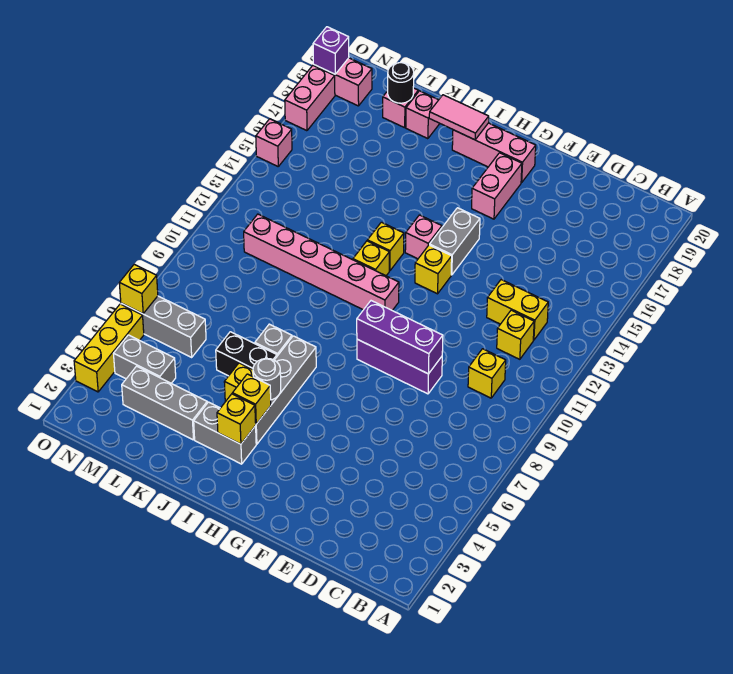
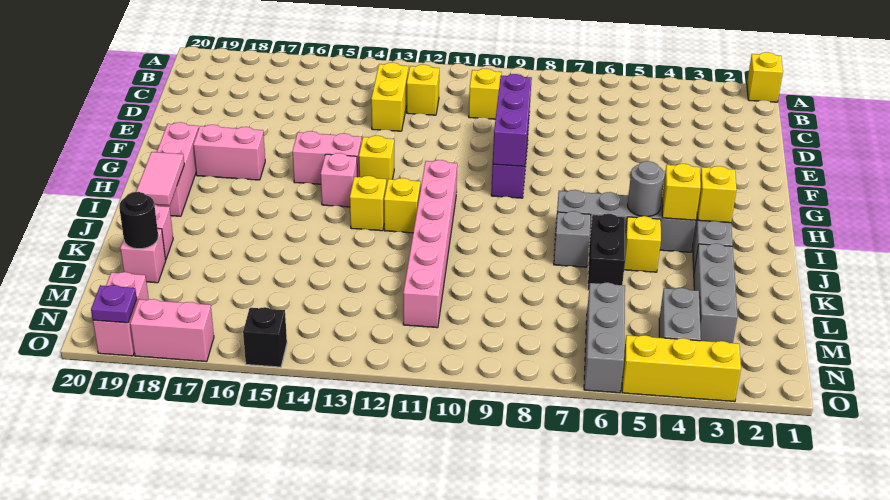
grey 1x2 brick [430,208,480,275] -> pink 1x2 brick [292,131,361,184]
yellow 1x1 brick [119,264,158,314] -> yellow 1x1 brick moved to [747,52,783,102]
pink 1x1 brick [256,119,292,166] -> black 1x1 brick [243,307,287,367]
purple 1x1 brick [313,27,349,74] -> purple 1x1 plate [91,285,137,323]

